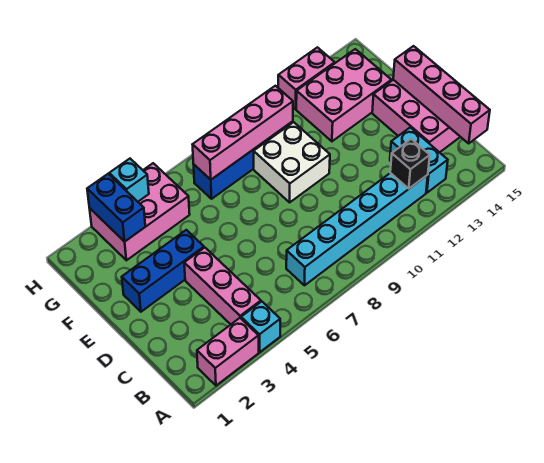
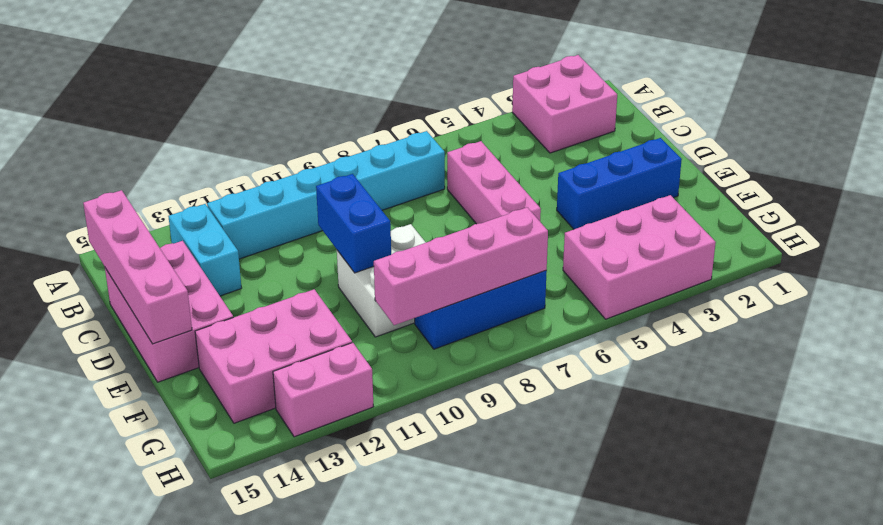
pink 1x2 brick [197,318,259,386] -> pink 2x2 brick [512,55,617,153]
cyan 1x1 brick [241,301,280,352] -> none
pink 1x3 brick [184,248,261,324] -> pink 1x3 brick moved to [447,141,541,224]
black 1x1 brick [390,139,430,188] -> none
blue 1x2 brick [87,174,145,242] -> blue 1x2 brick moved to [316,174,391,273]
cyan 1x1 brick [109,159,149,202] -> none

